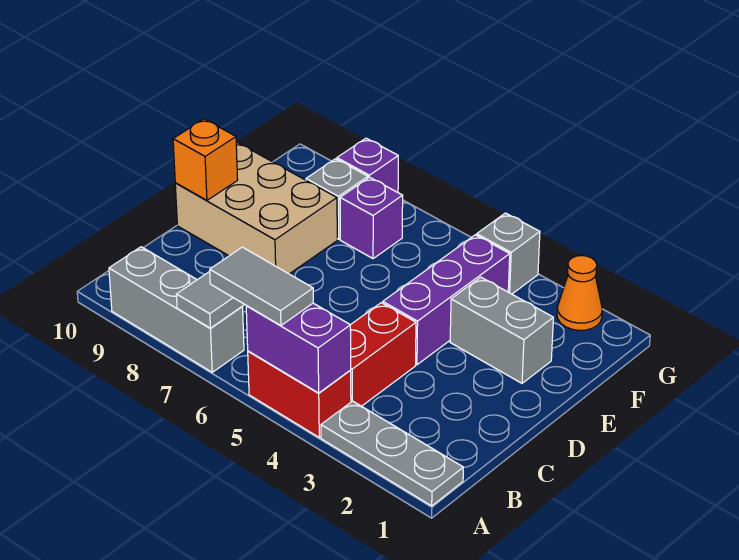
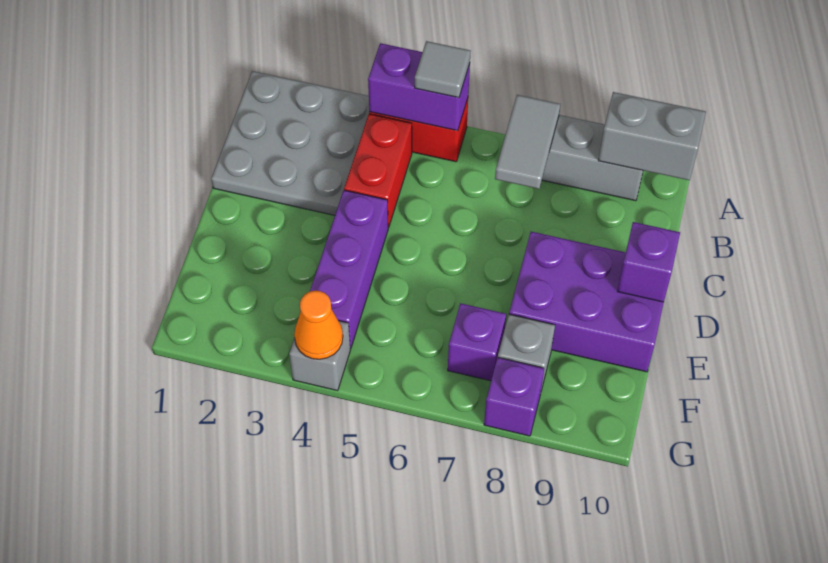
grey 1x3 plate [321,401,463,506] -> grey 3x3 plate [211,71,369,215]
grey 1x2 tile [210,247,313,325] -> grey 1x1 tile [415,41,470,98]
tan 2x3 brick [175,143,337,274] -> purple 2x3 brick [509,232,664,372]
orange 1x1 brick [173,119,238,201] -> purple 1x1 brick [617,222,680,302]
grey 1x2 brick [450,277,553,383] -> grey 1x2 brick moved to [598,92,706,180]
orange 1x1 cone [557,256,602,330] -> orange 1x1 cone moved to [294,291,343,359]

